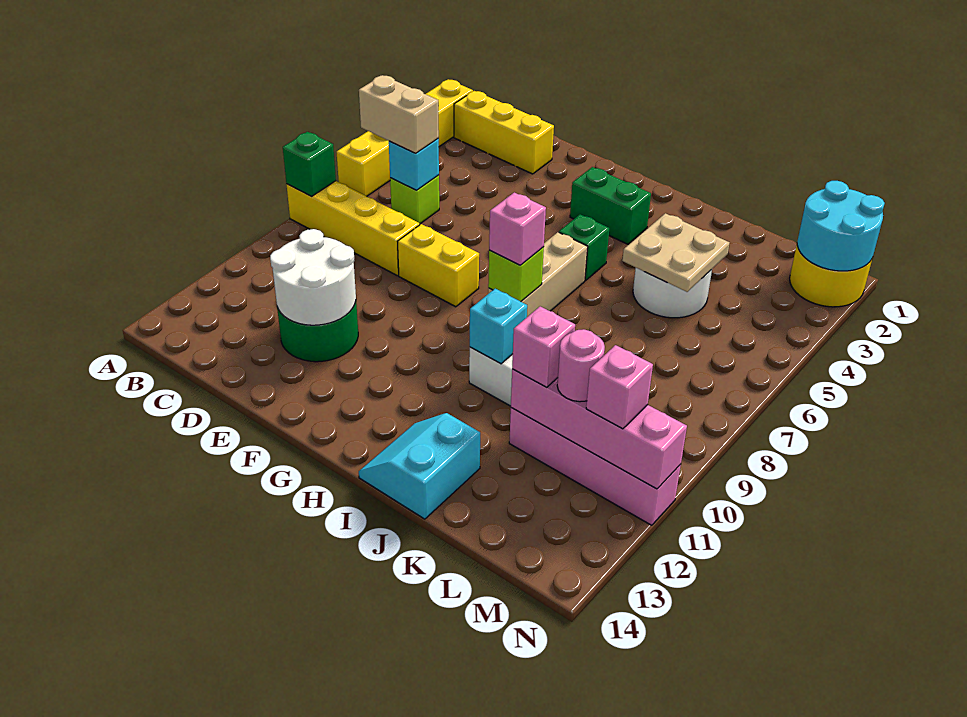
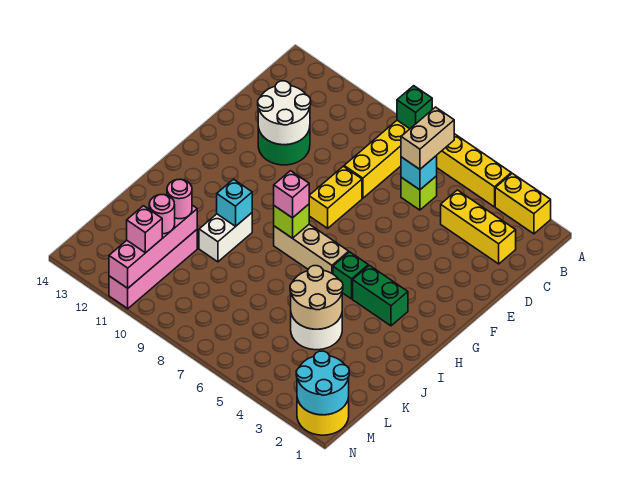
yellow 1x3 brick [454,91,554,174] -> yellow 1x3 brick turned to [441,190,516,264]
green 1x2 brick [570,167,651,244] -> green 1x2 brick turned to [353,265,408,326]
cyan 2x2 slope [359,413,480,519] -> none
tan 2x2 plate [622,213,730,292] -> tan 2x2 round brick [290,266,343,329]
pink 1x1 brick [512,306,575,388] -> pink 1x1 round brick [167,179,192,219]

